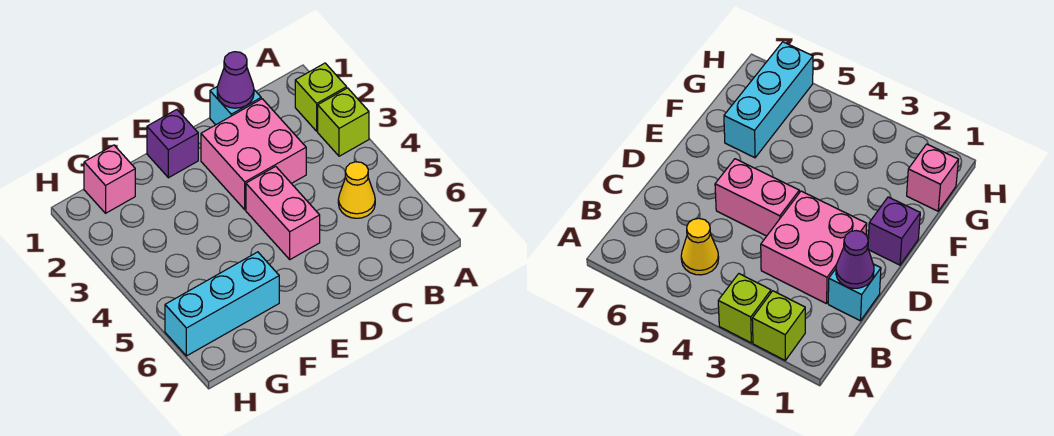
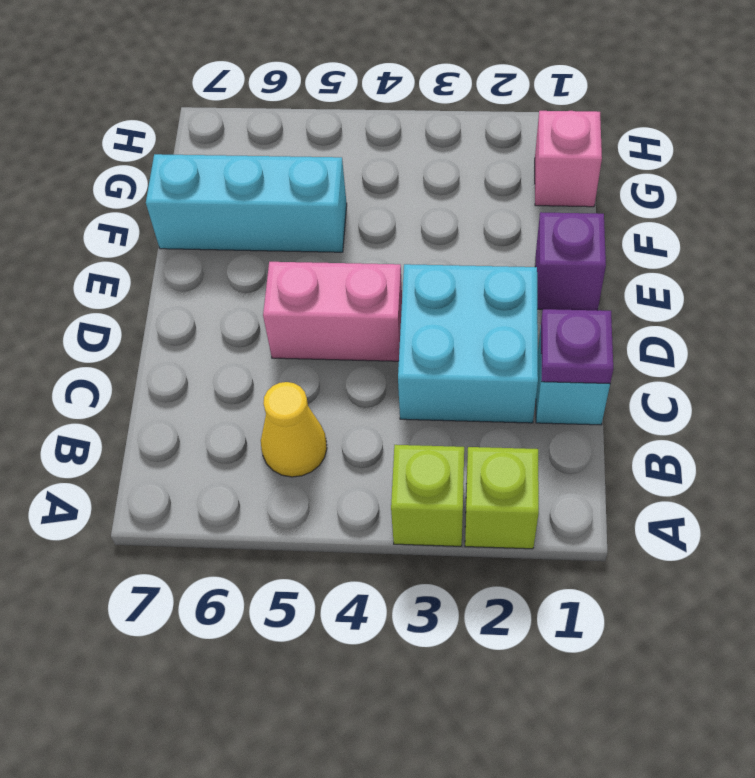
purple 1x1 cone [217,52,254,108] -> purple 1x1 plate [541,309,613,383]
pink 2x2 brick [201,99,306,210] -> cyan 2x2 brick [398,264,538,423]
cyan 1x3 brick [165,252,279,356] -> cyan 1x3 brick turned to [146,154,347,252]

